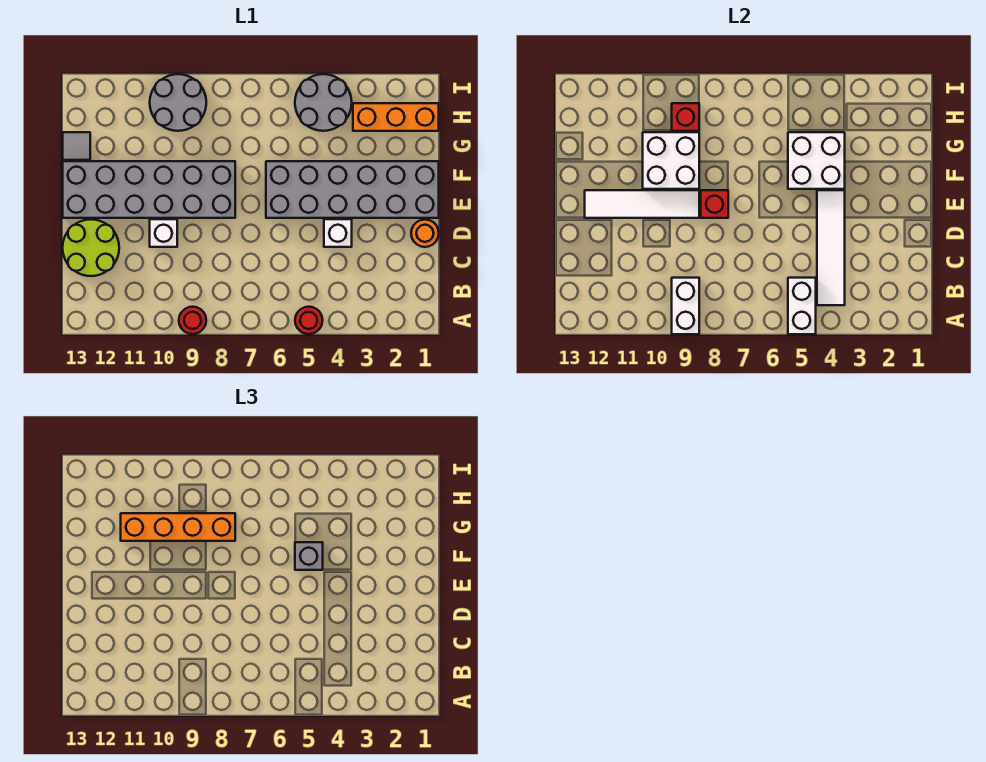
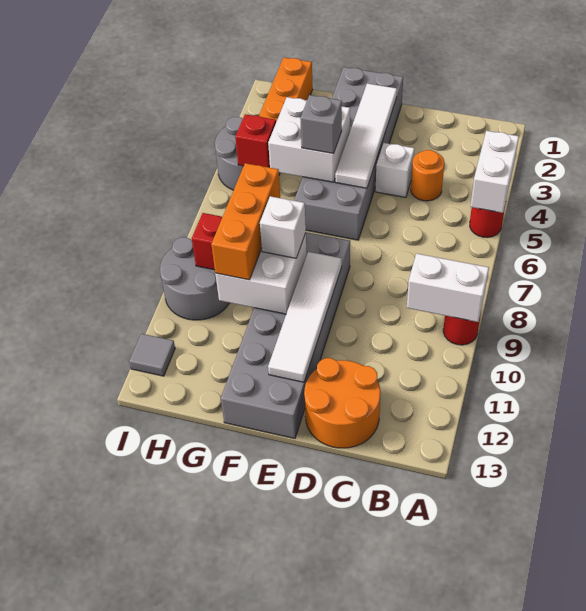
white 1x2 brick [788,278,816,334] -> white 1x2 brick turned to [470,131,519,213]
white 1x4 tile [817,190,845,305] -> white 1x4 tile turned to [335,83,397,188]
lime 2x2 round brick [63,219,119,276] -> orange 2x2 round brick [304,358,380,448]
orange 1x1 round brick [411,220,439,247] -> orange 1x1 round brick moved to [411,150,444,201]
white 1x1 brick [150,219,177,247] -> white 1x1 brick moved to [260,196,306,258]
red 1x1 brick [701,190,728,218] -> red 1x1 brick moved to [235,114,276,168]
orange 1x4 brick [121,513,235,541] -> orange 1x3 brick [211,163,280,280]
grey 1x1 tile [63,132,90,160] -> grey 1x1 tile moved to [129,334,175,376]

